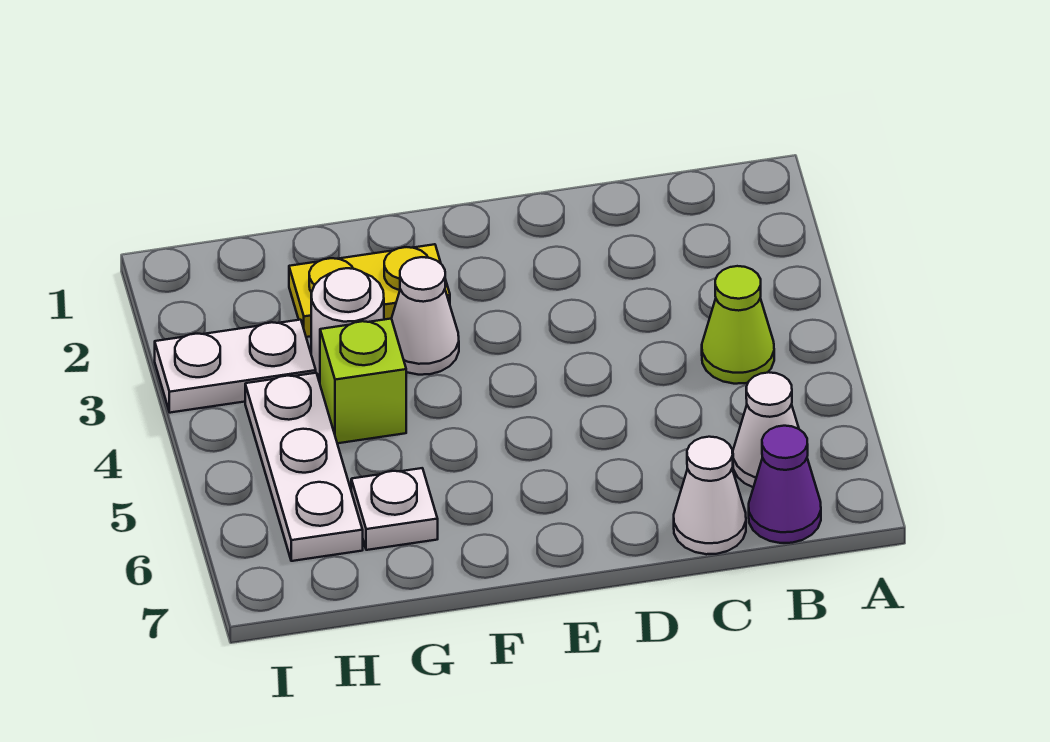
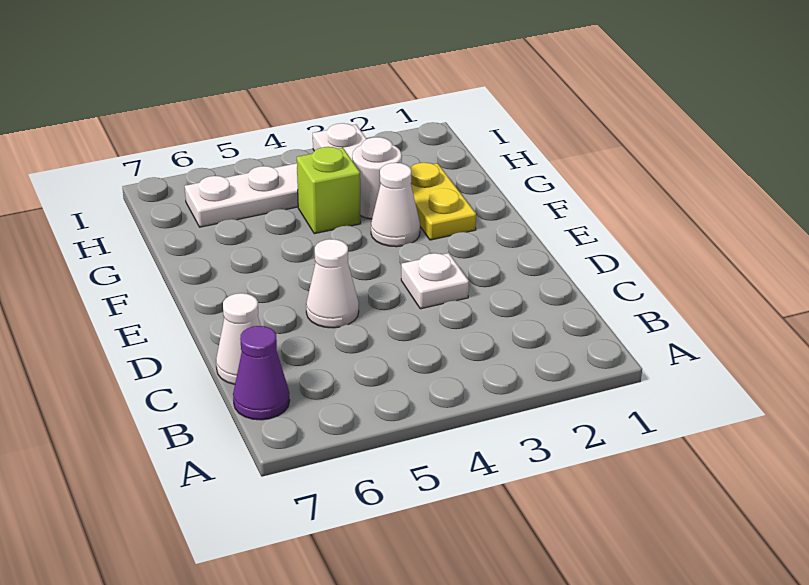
lime 1x1 cone [702,266,774,384] -> none
white 1x1 cone [733,372,799,487] -> white 1x1 cone moved to [306,239,359,328]
white 1x1 plate [351,468,438,550] -> white 1x1 plate moved to [401,253,469,309]

